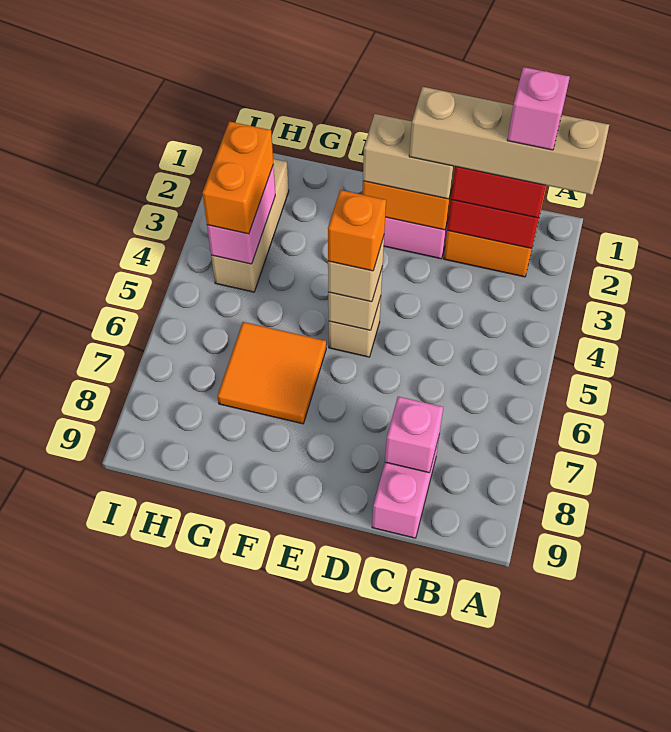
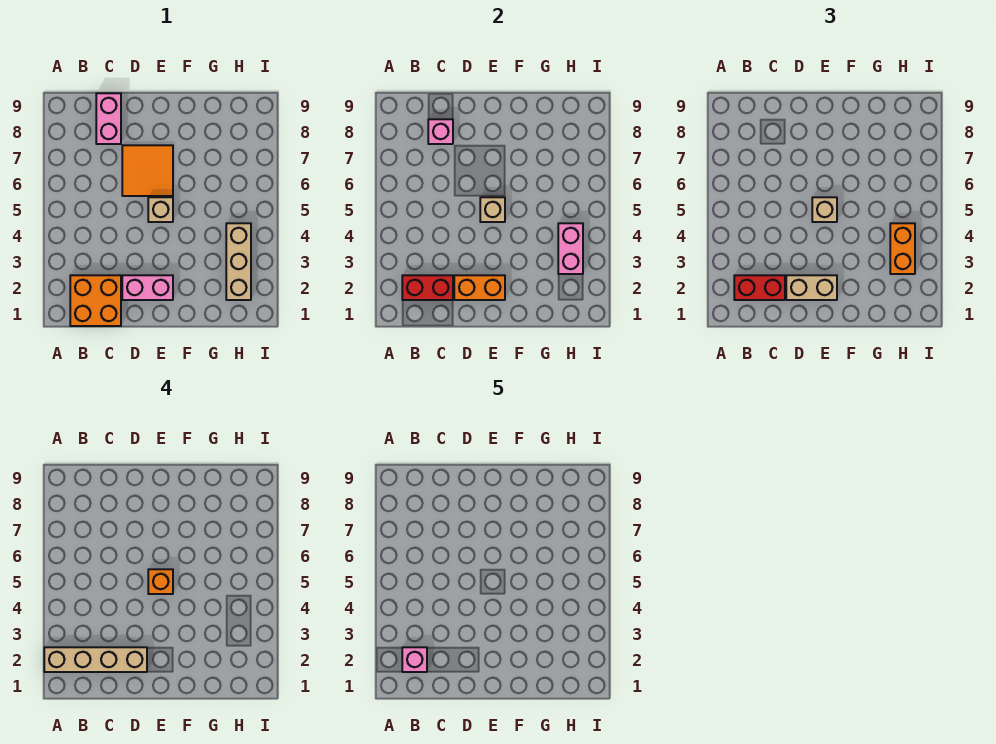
orange 2x2 tile [217,322,326,424] -> orange 2x2 tile moved to [122,145,173,196]

